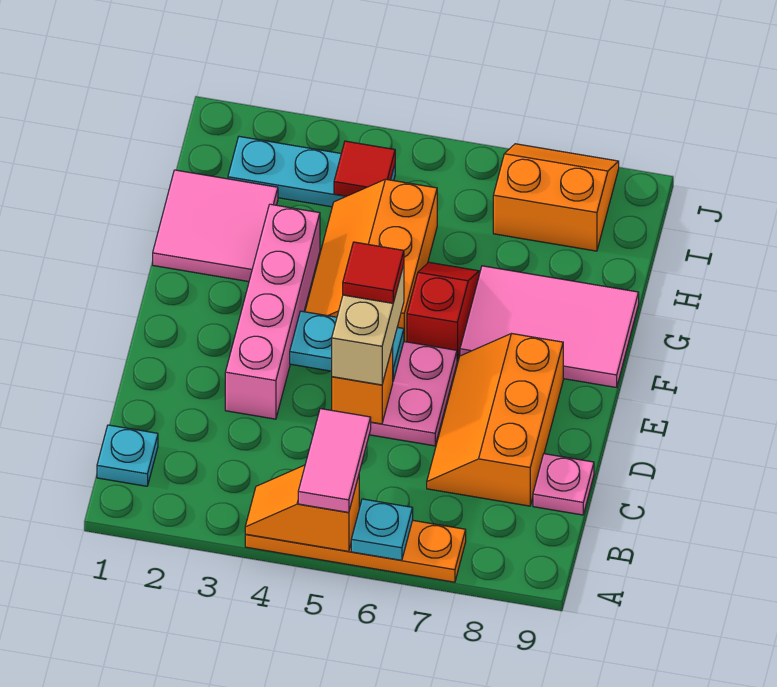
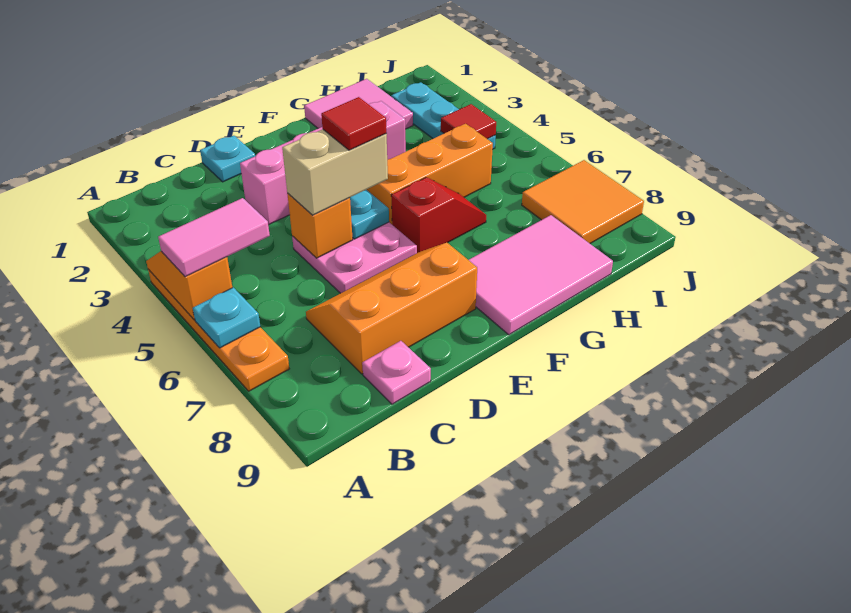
cyan 1x1 plate [97,425,158,486] -> cyan 1x1 plate moved to [200,136,255,182]
pink 2x3 tile [460,266,639,388] -> pink 2x3 tile turned to [469,215,613,335]
orange 2x2 slope [493,144,619,251] -> orange 2x2 tile [522,160,644,243]

